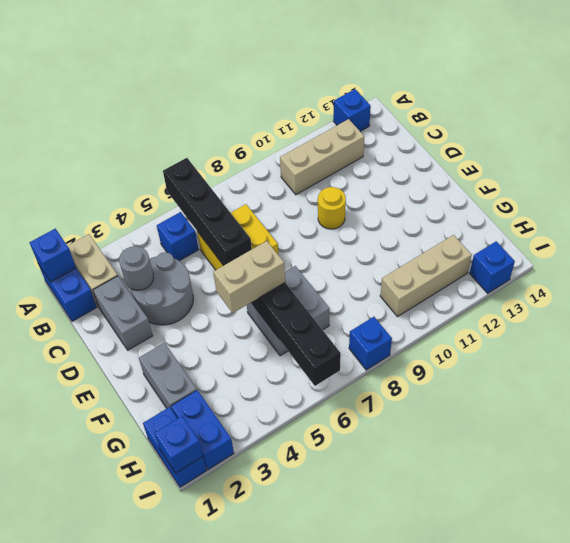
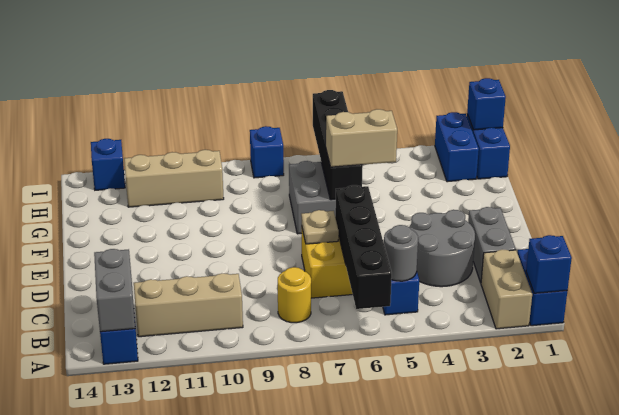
grey 1x1 round brick [119,246,154,290] -> grey 1x1 round brick moved to [384,225,418,281]
none -> tan 1x1 plate [301,210,339,244]
yellow 1x1 round brick [318,187,346,229] -> yellow 1x1 round brick moved to [278,267,311,323]
grey 1x2 brick [139,343,197,410] -> grey 1x2 brick moved to [94,249,135,332]

